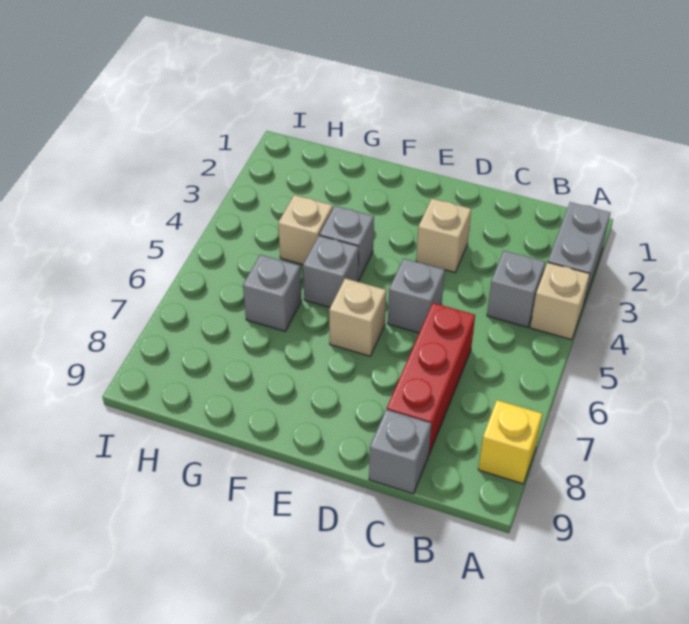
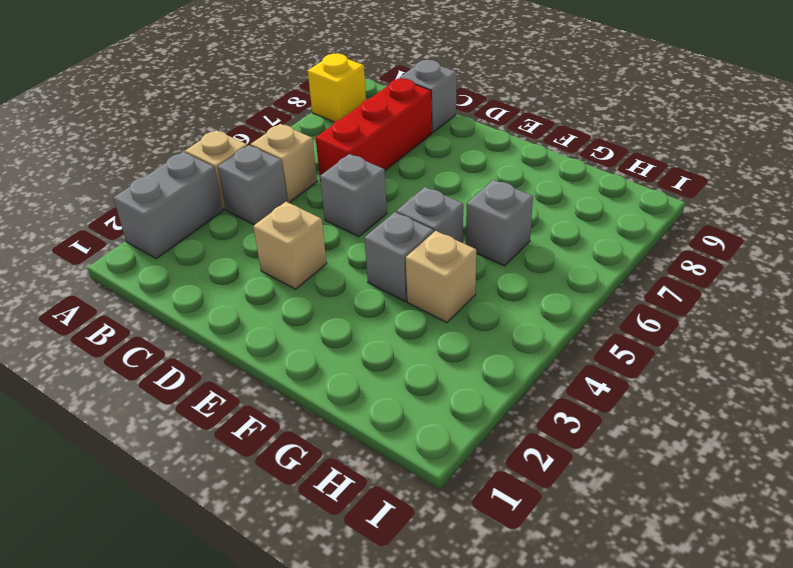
tan 1x1 brick [329,278,386,356] -> tan 1x1 brick moved to [251,124,317,203]

